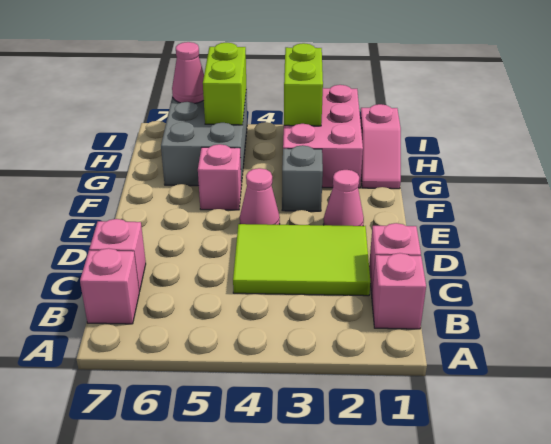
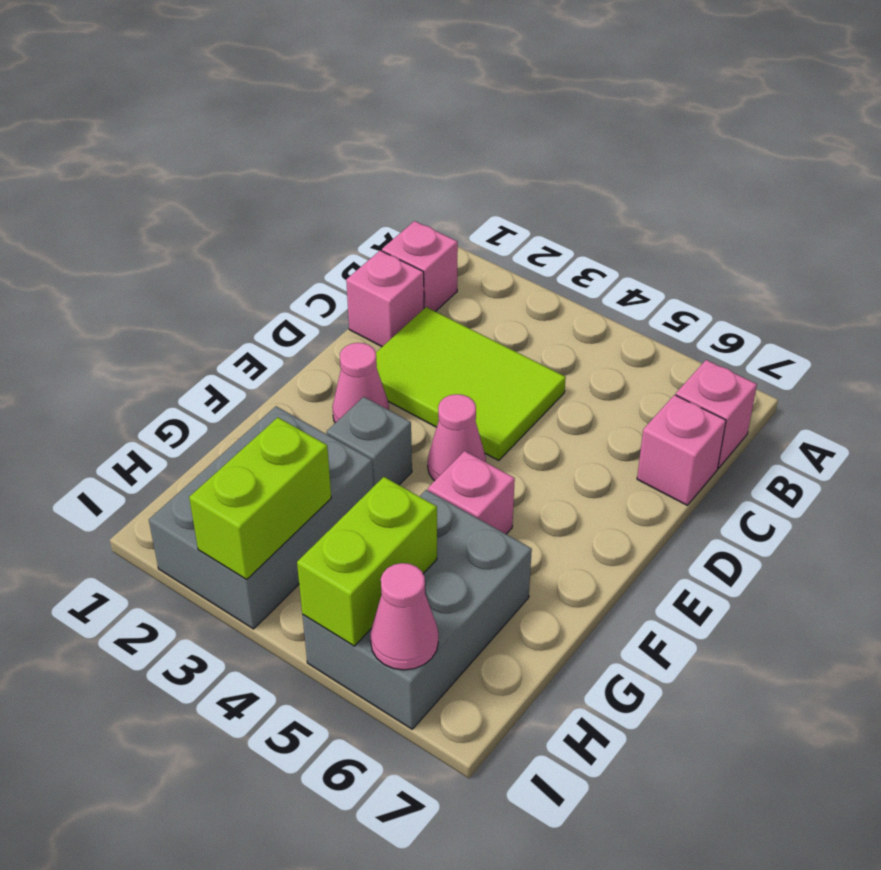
pink 1x2 slope [360,104,401,189] -> none
pink 2x3 brick [283,85,363,188] -> grey 2x3 brick [149,406,373,629]

